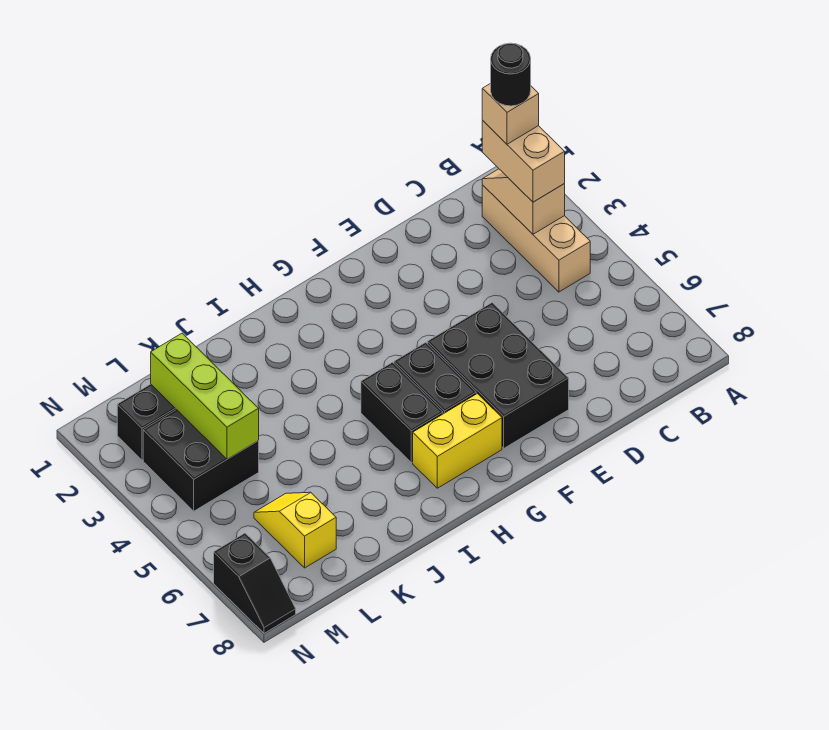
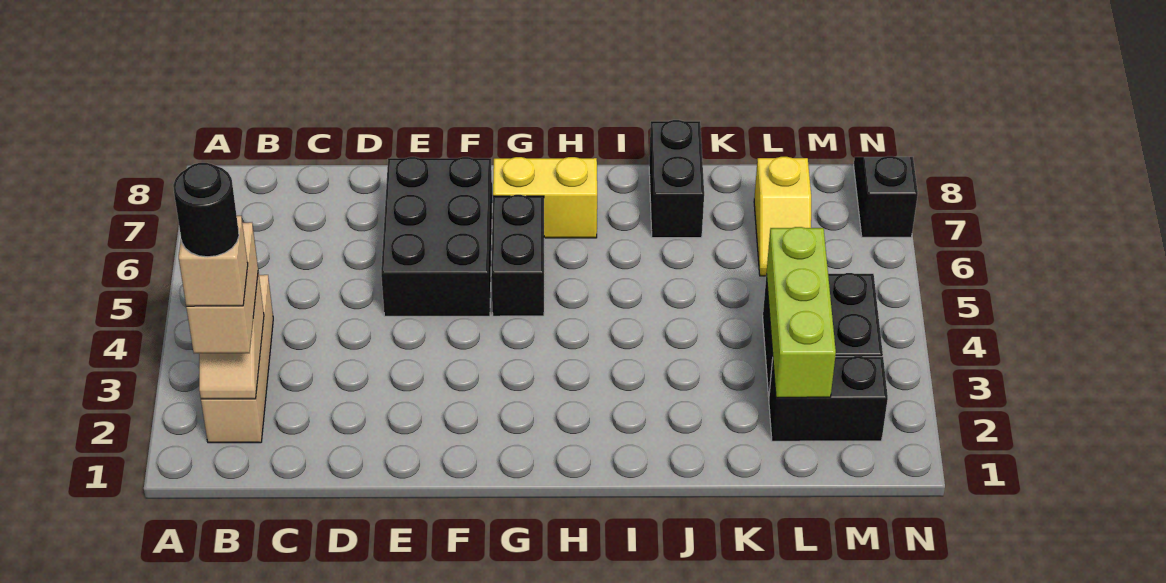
black 1x2 brick [361,362,443,463] -> black 1x2 brick moved to [649,120,704,238]

